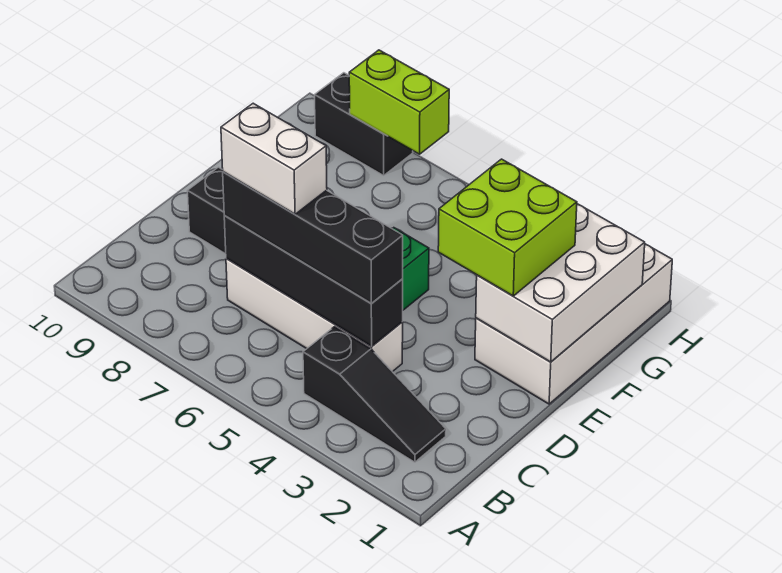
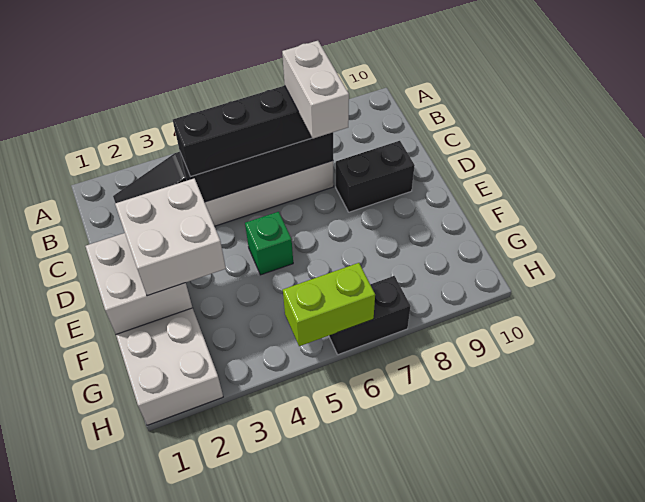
white 1x2 brick [221,103,327,214] -> white 1x2 brick turned to [282,41,349,139]
white 2x3 brick [476,204,645,362] -> white 2x2 brick [85,233,193,334]
lime 2x2 brick [438,159,577,296] -> white 2x2 brick [115,178,226,296]
lime 1x2 brick [349,50,449,154] -> lime 1x2 brick moved to [283,263,375,346]
black 1x2 brick [315,73,413,175] -> black 1x2 brick moved to [329,276,411,355]

